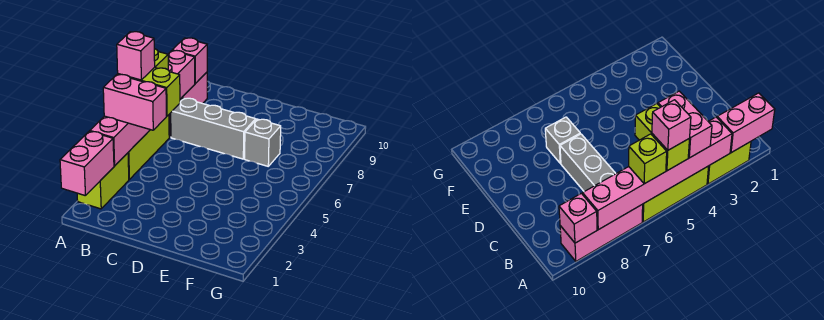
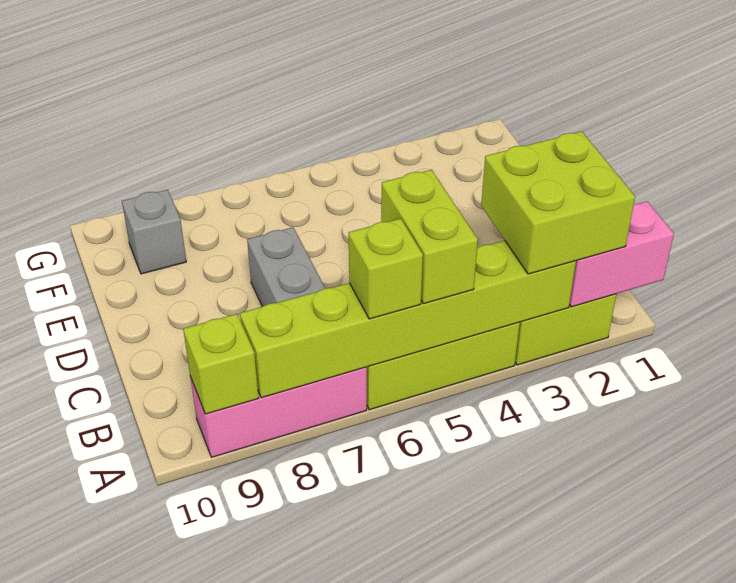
none -> lime 2x2 brick [481,131,635,274]
pink 1x6 brick [90,50,195,166] -> lime 1x6 brick [240,240,576,398]
pink 1x2 brick [103,74,166,130] -> none
pink 1x1 brick [117,32,155,80] -> none
pink 1x1 brick [172,38,207,84] -> lime 1x1 brick [183,314,258,414]
grey 1x1 brick [245,119,281,166] -> grey 1x1 brick moved to [122,190,186,274]

